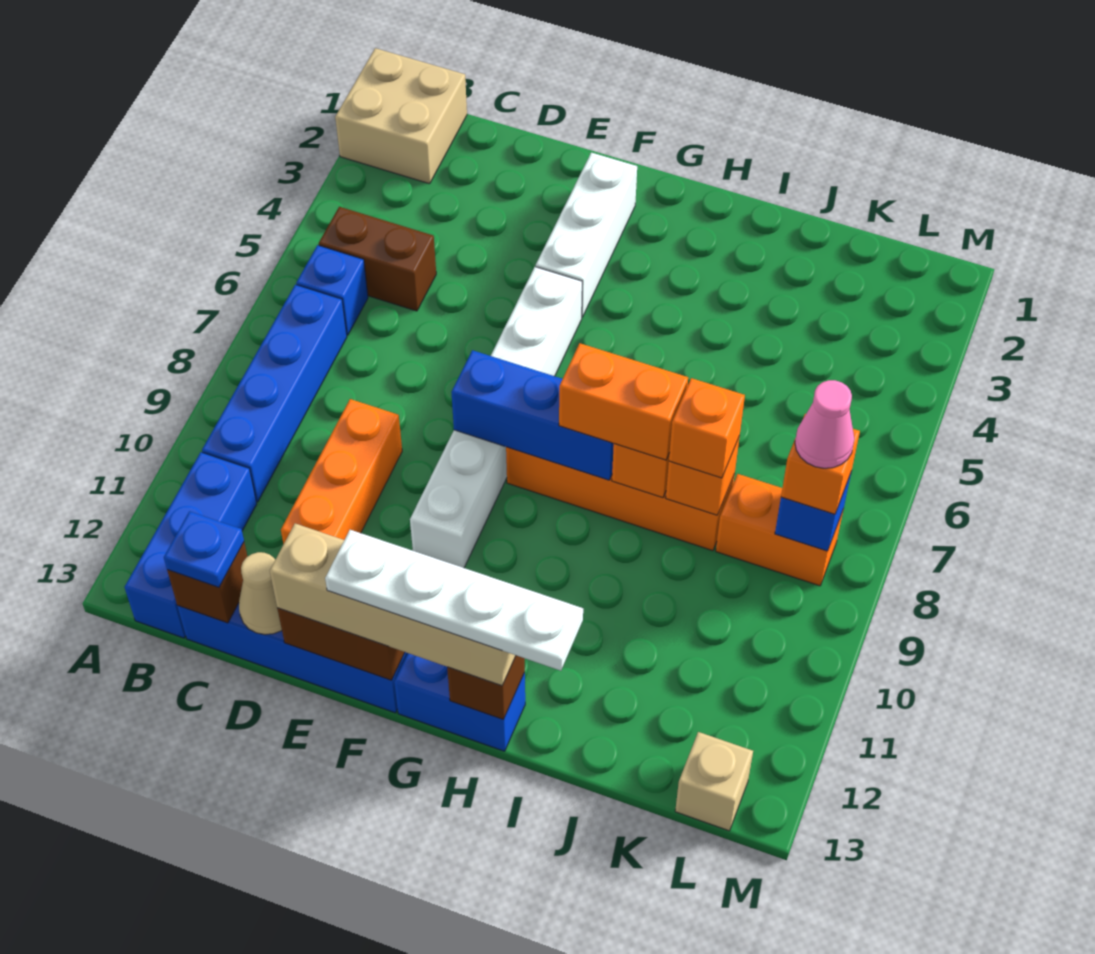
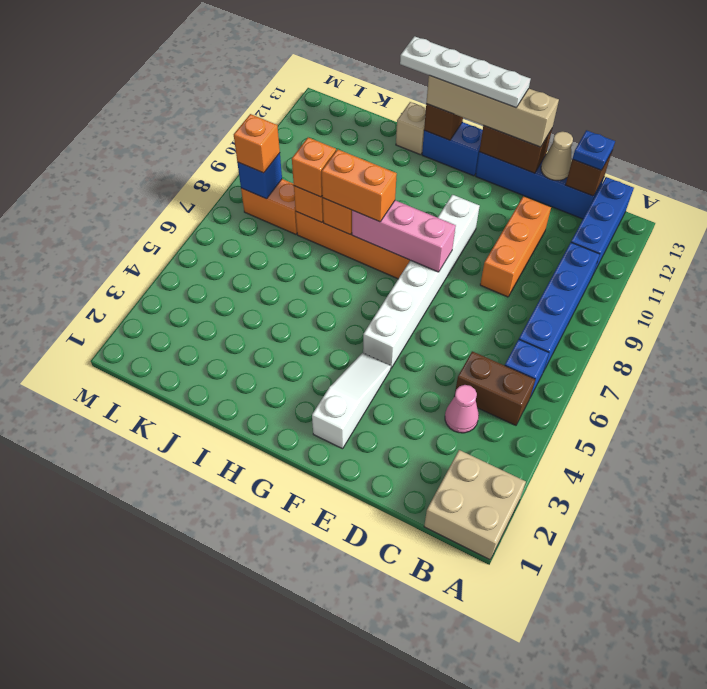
white 1x3 brick [536,153,637,317] -> white 1x3 slope [312,353,391,449]
blue 1x3 brick [451,350,614,480] -> pink 1x3 brick [352,200,456,272]
pink 1x1 cone [795,380,854,468] -> pink 1x1 cone moved to [445,385,479,433]
tan 1x1 brick [675,732,753,831] -> tan 1x1 brick moved to [396,102,426,155]

